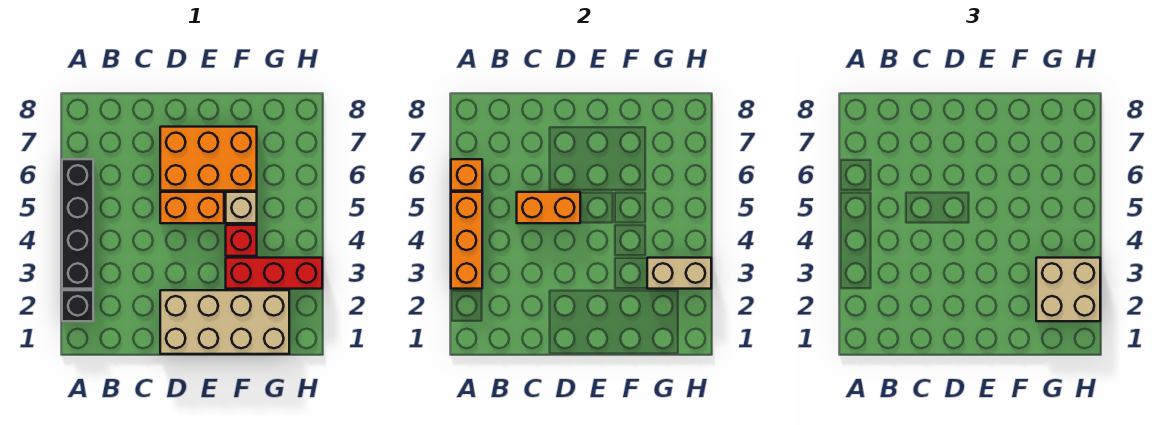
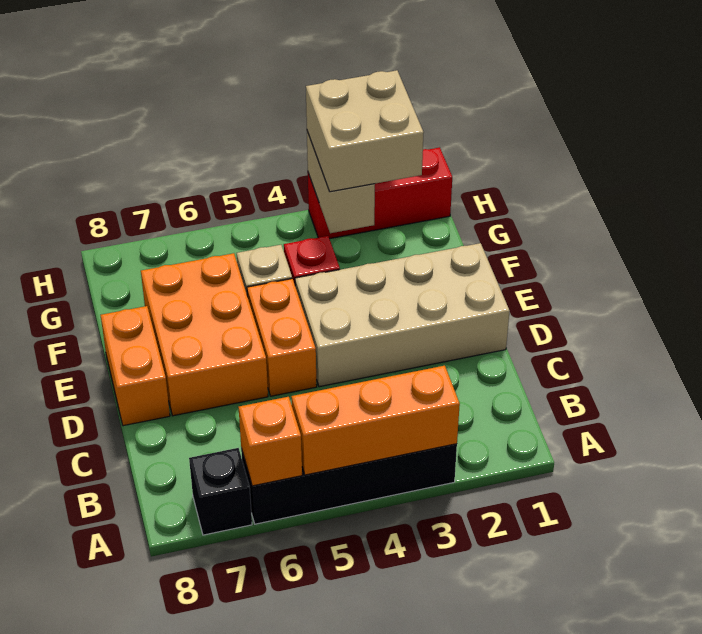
black 1x1 brick [62,290,93,321] -> black 1x1 brick moved to [189,448,252,535]
orange 1x2 brick [517,192,580,223] -> orange 1x2 brick moved to [101,306,170,426]
tan 2x4 brick [160,290,289,354] -> tan 2x4 brick turned to [295,243,510,387]
red 1x3 brick [226,258,322,289] -> red 1x3 brick turned to [308,147,452,239]

